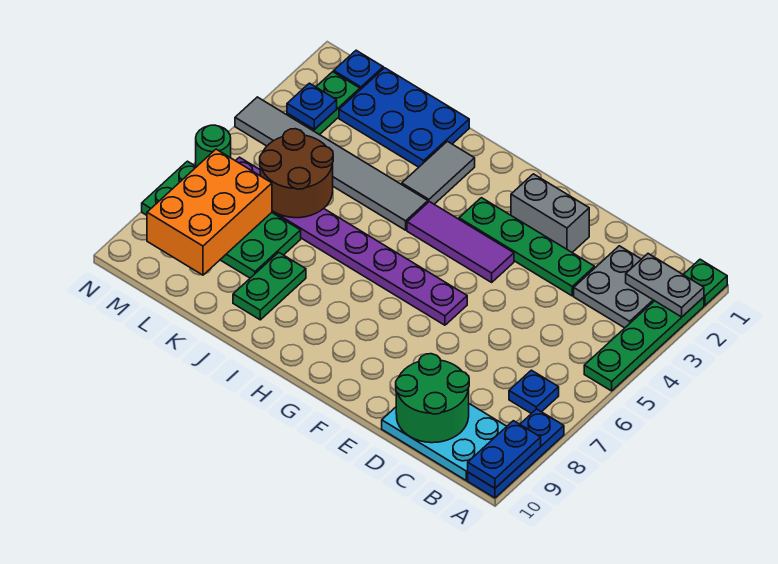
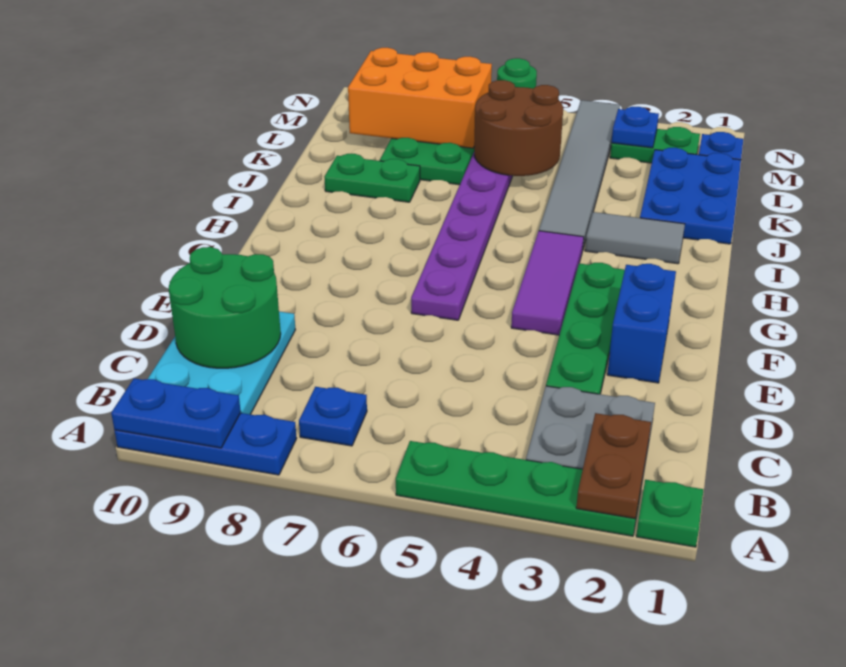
grey 1x2 plate [626,254,704,317] -> brown 1x2 plate [576,413,651,519]
grey 1x2 brick [511,174,589,252] -> blue 1x2 brick [607,264,676,383]

